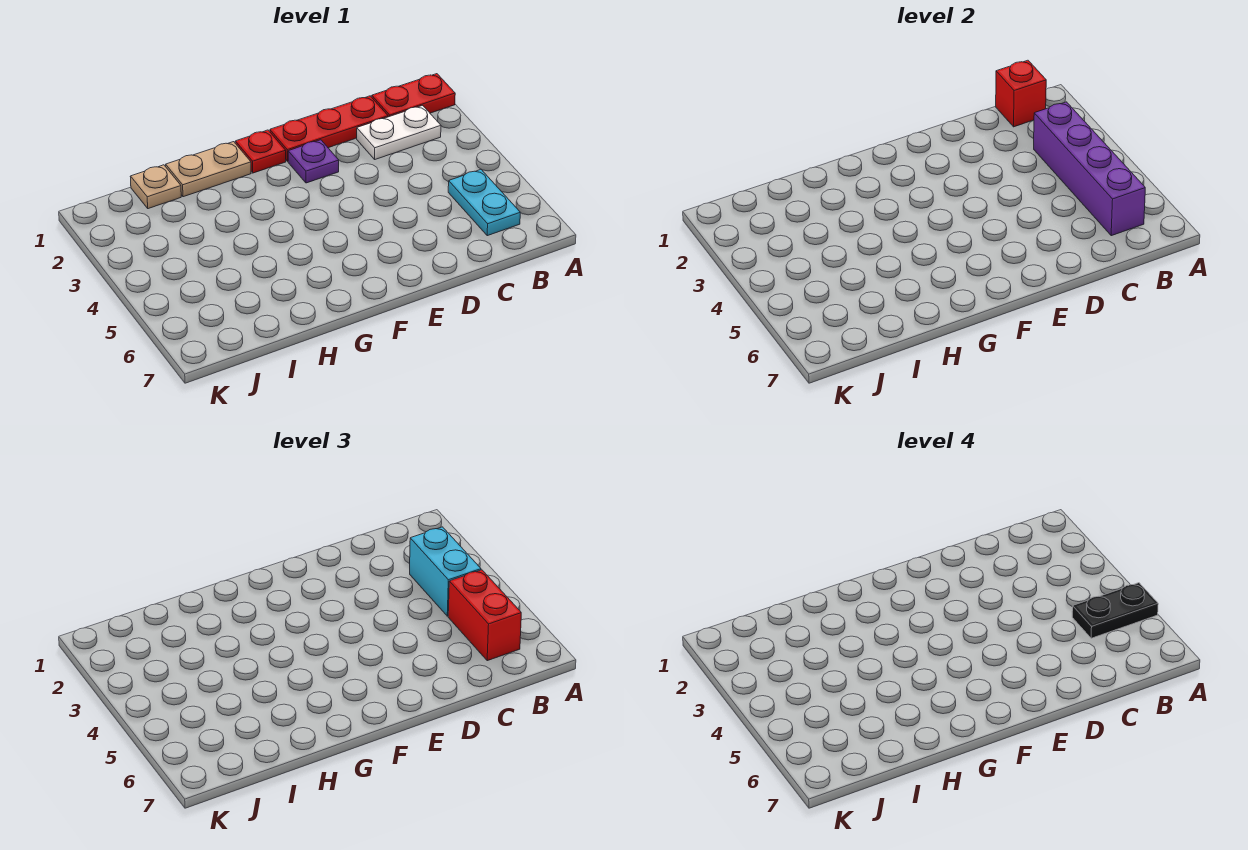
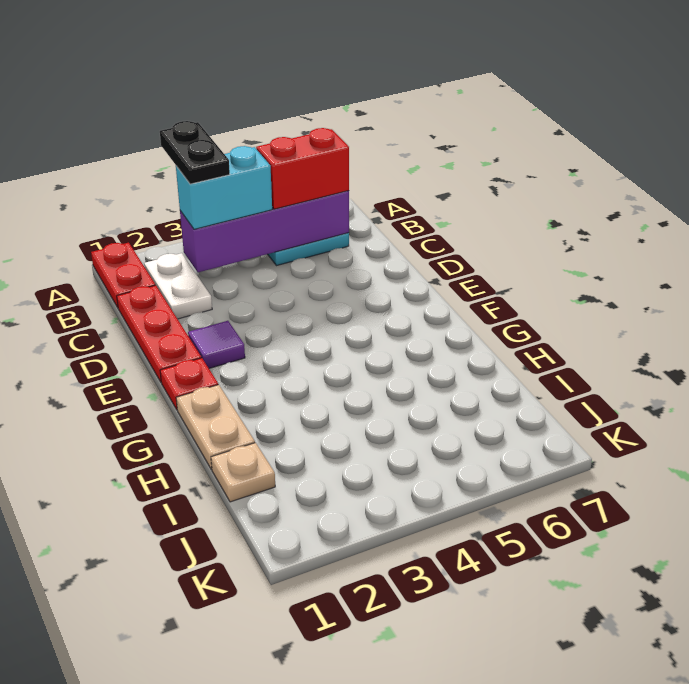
black 1x2 plate [1072,583,1158,638] -> black 1x2 plate moved to [160,121,230,184]
red 1x1 brick [996,60,1046,127] -> none
purple 1x1 plate [288,140,339,183] -> purple 1x1 tile [188,321,245,368]

